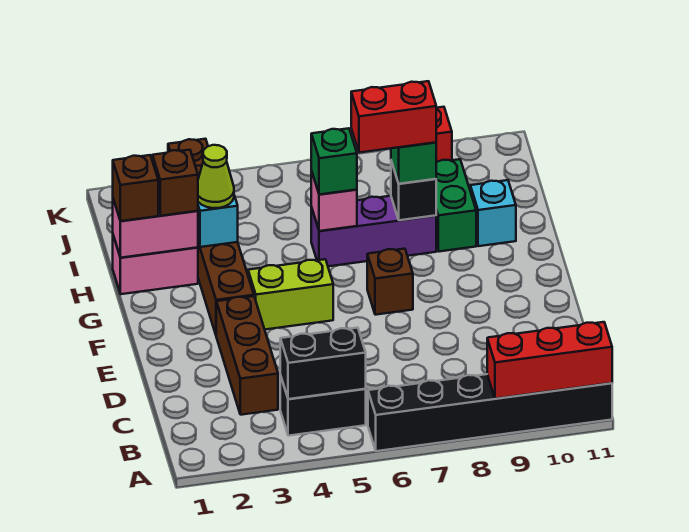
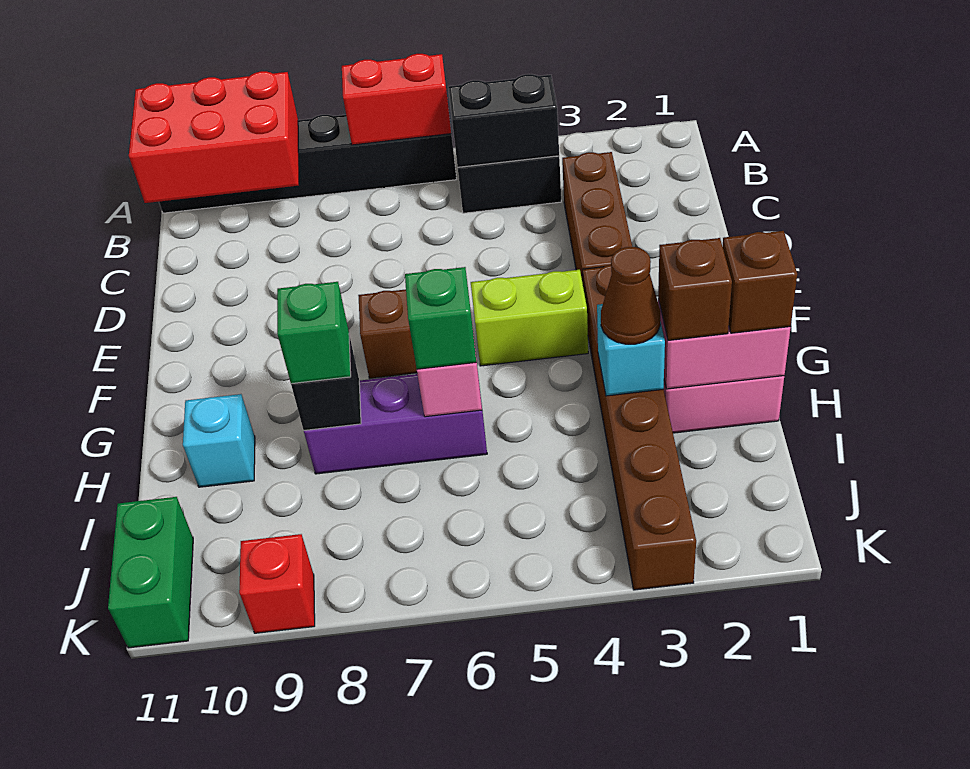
red 1x3 brick [487,322,612,399] -> red 2x3 brick [129,71,299,203]
lime 1x1 cone [198,145,234,208] -> brown 1x1 cone [601,247,660,344]
red 1x2 brick [351,81,436,153] -> red 1x2 brick moved to [342,54,451,145]
green 1x2 brick [436,159,476,251] -> green 1x2 brick moved to [108,497,193,648]

